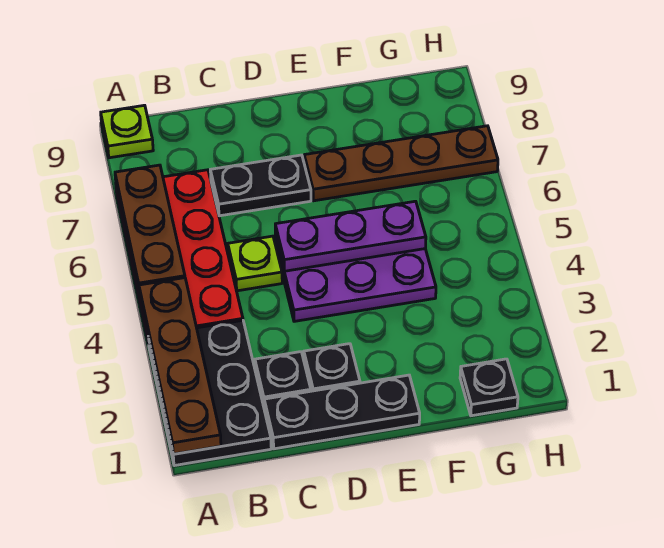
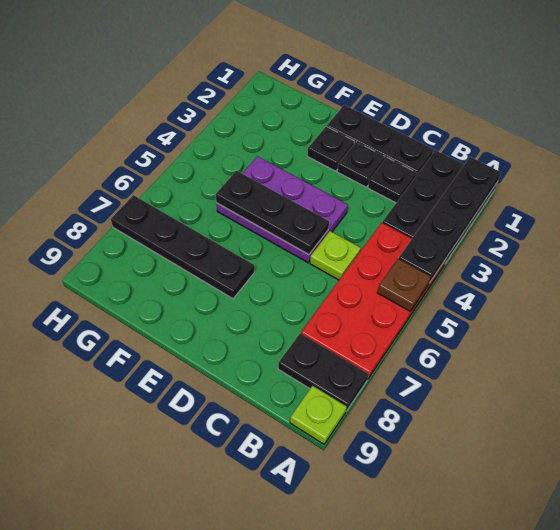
brown 1x4 plate [139,278,221,454] -> black 1x4 plate [399,157,501,283]
brown 1x3 plate [115,165,185,294] -> brown 1x1 plate [377,259,431,311]
black 1x2 plate [210,155,311,216] -> black 1x2 plate moved to [278,334,368,411]
purple 1x3 plate [275,201,426,271] -> black 1x3 plate [216,171,329,255]
brown 1x4 plate [304,126,498,201] -> black 1x4 plate [111,195,254,299]
black 1x1 plate [460,359,518,416] -> black 1x1 plate moved to [307,127,354,171]

